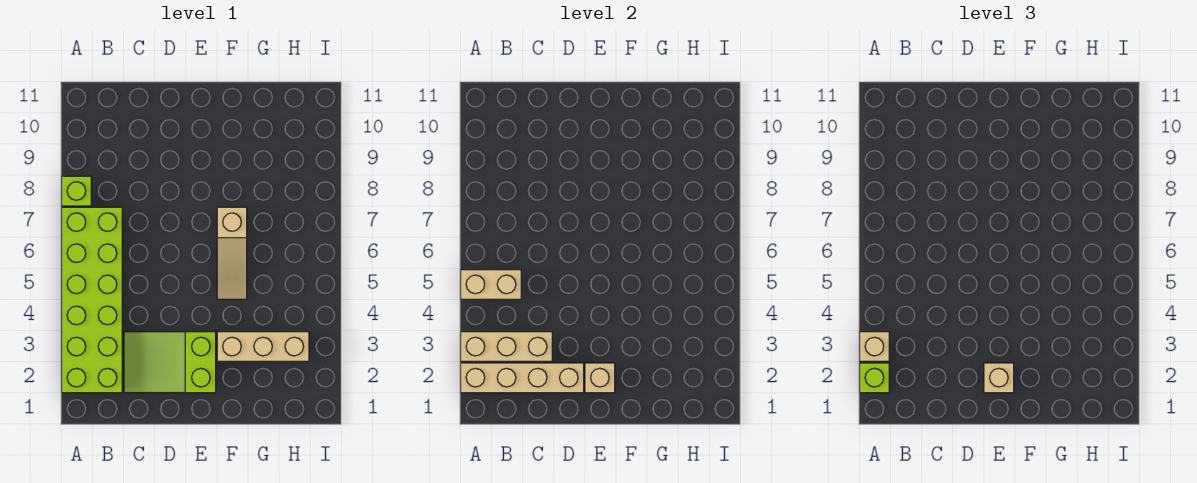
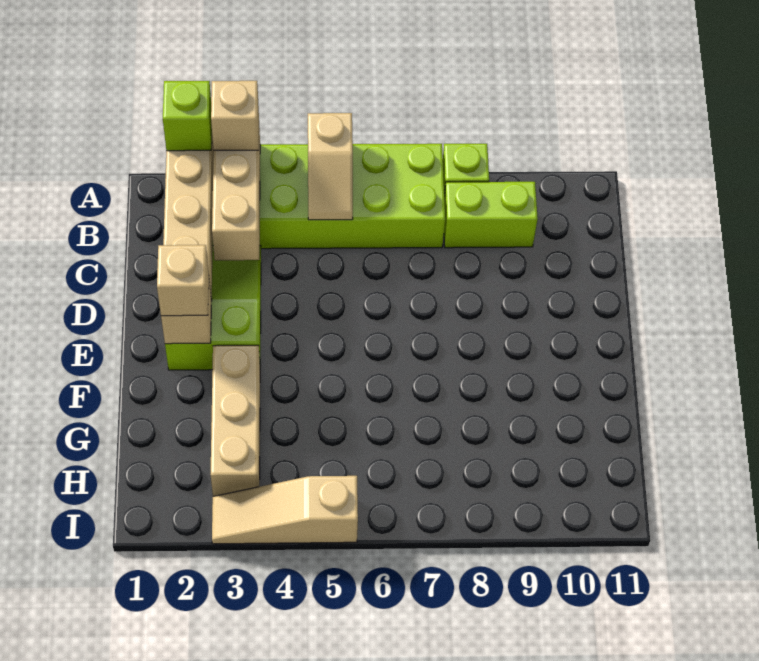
tan 1x2 brick [461,270,521,299] -> tan 1x2 slope [308,113,353,220]
none -> lime 1x2 brick [444,182,538,248]
tan 1x3 slope [217,207,247,299] -> tan 1x3 slope moved to [212,476,358,544]

